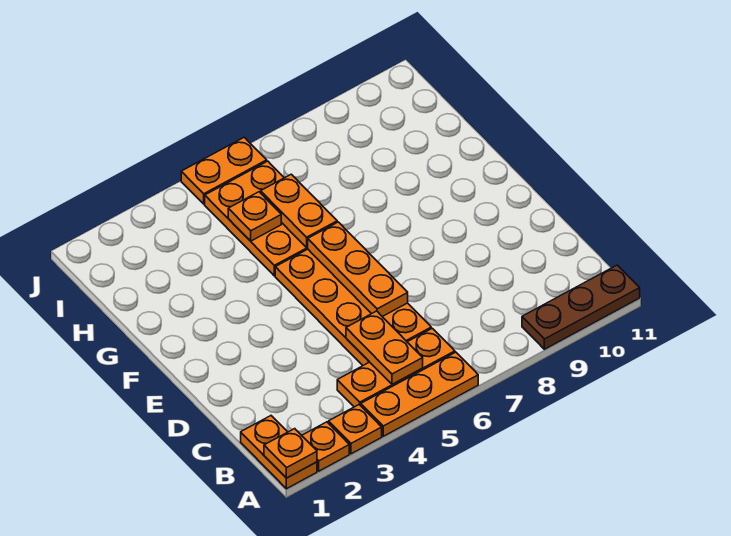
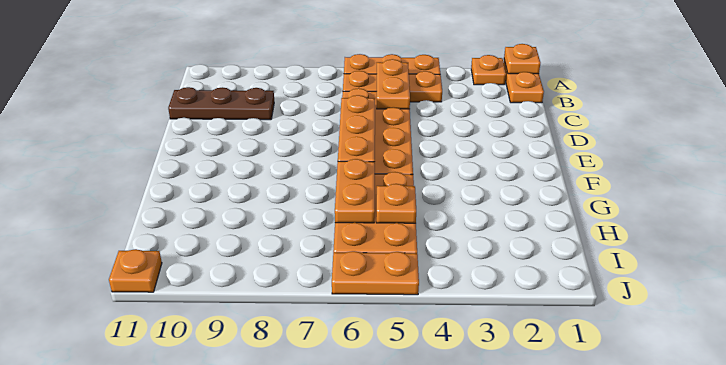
orange 1x1 plate [329,405,382,454] -> orange 1x1 plate moved to [109,249,162,292]
brown 1x3 plate [522,265,640,349] -> brown 1x3 plate moved to [168,87,274,120]

